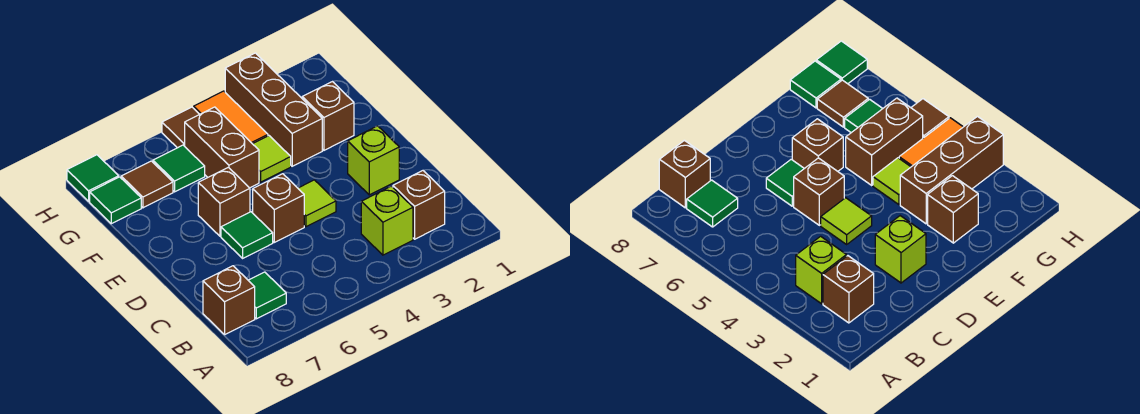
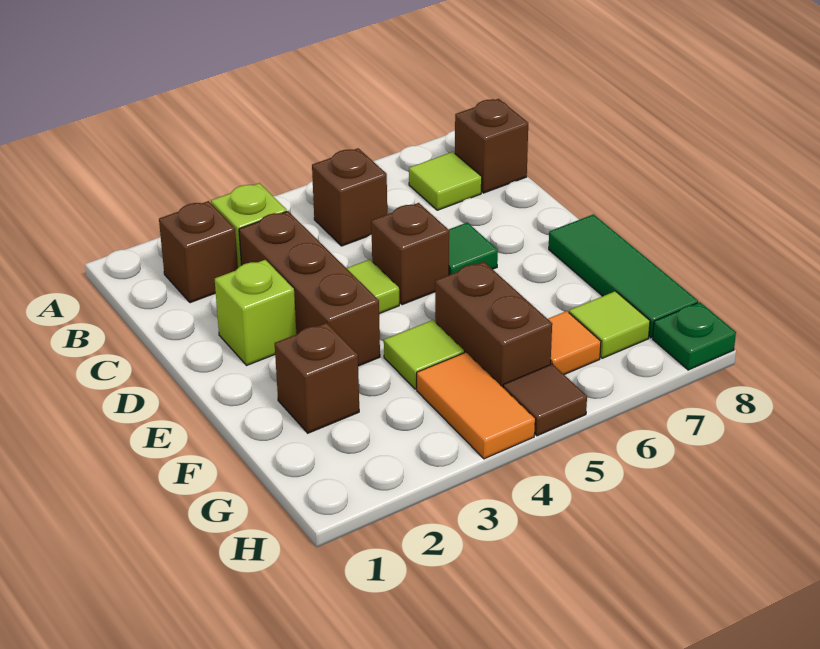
green 1x1 tile [248,272,286,319] -> lime 1x1 tile [409,152,482,210]
brown 1x1 brick [198,167,250,236] -> brown 1x1 brick moved to [312,148,387,246]
brown 1x3 brick [225,53,322,166] -> brown 1x3 brick moved to [239,211,380,366]
green 1x1 tile [153,145,205,192] -> orange 1x1 tile [548,311,601,375]
brown 1x1 tile [121,161,173,208] -> lime 1x1 tile [569,291,650,358]
green 1x1 tile [90,177,141,224] -> green 1x3 tile [549,214,698,338]
green 1x1 tile [67,155,119,201] -> green 1x1 plate [653,302,736,370]

